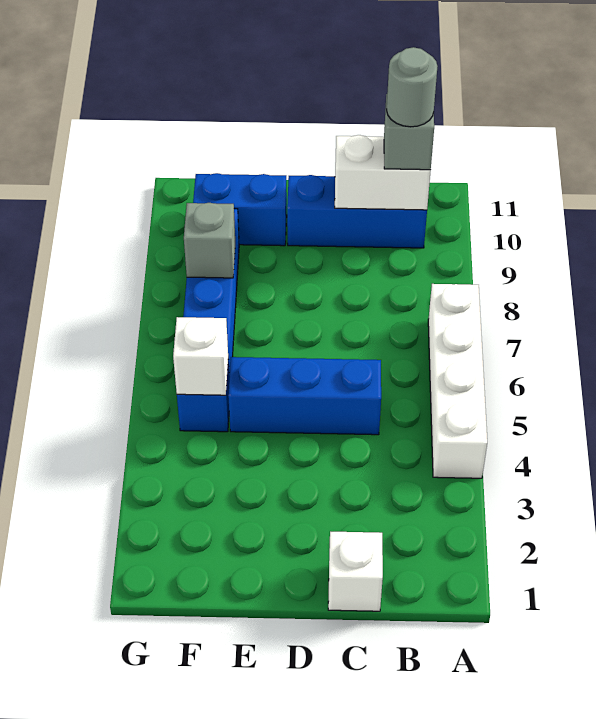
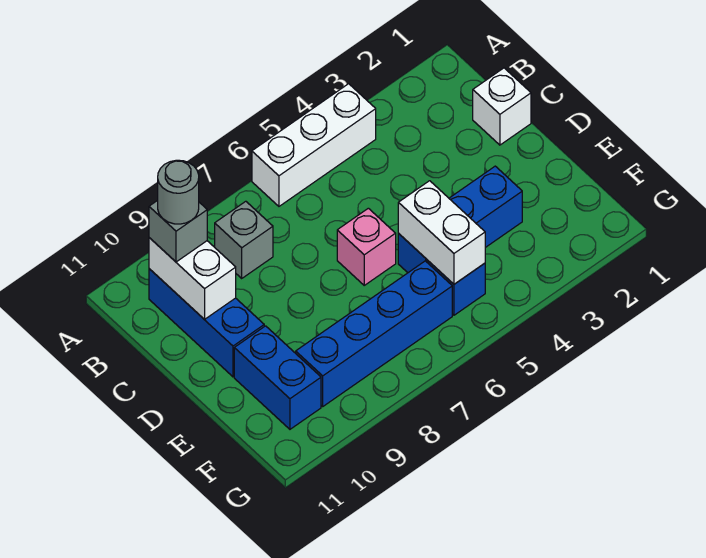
white 1x4 brick [428,284,487,478] -> white 1x3 brick [252,84,376,206]
blue 1x3 brick [228,357,381,435] -> blue 1x3 brick turned to [398,166,522,273]
none -> pink 1x1 brick [337,208,396,285]
white 1x1 brick [173,317,228,395] -> white 1x2 brick [398,181,485,284]
grey 1x1 brick [184,203,235,278] -> grey 1x1 brick moved to [215,201,273,278]

